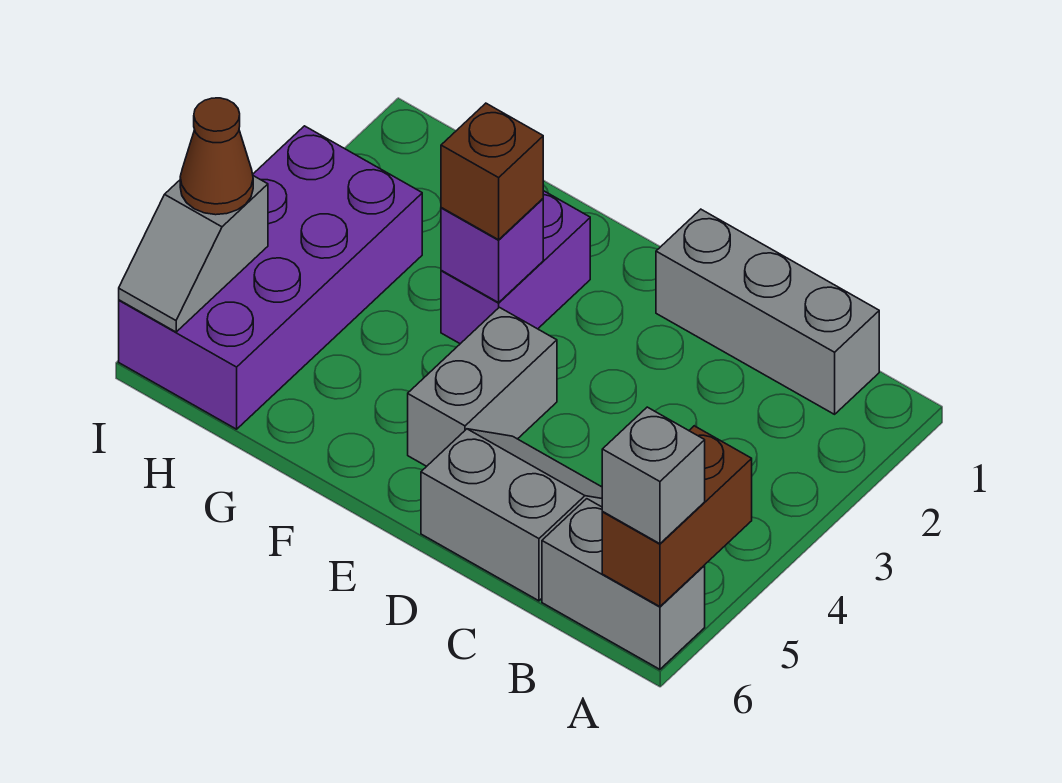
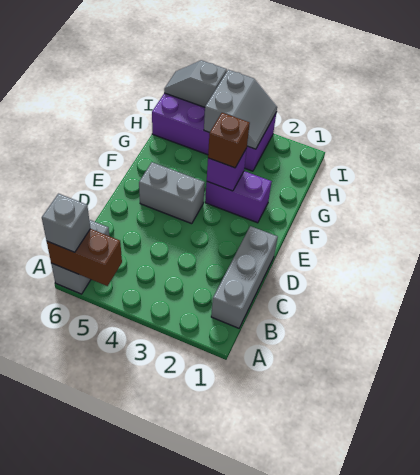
grey 2x2 slope [421,429,602,601] -> grey 2x2 slope moved to [204,70,277,149]
brown 1x1 cone [180,98,253,215] -> none

